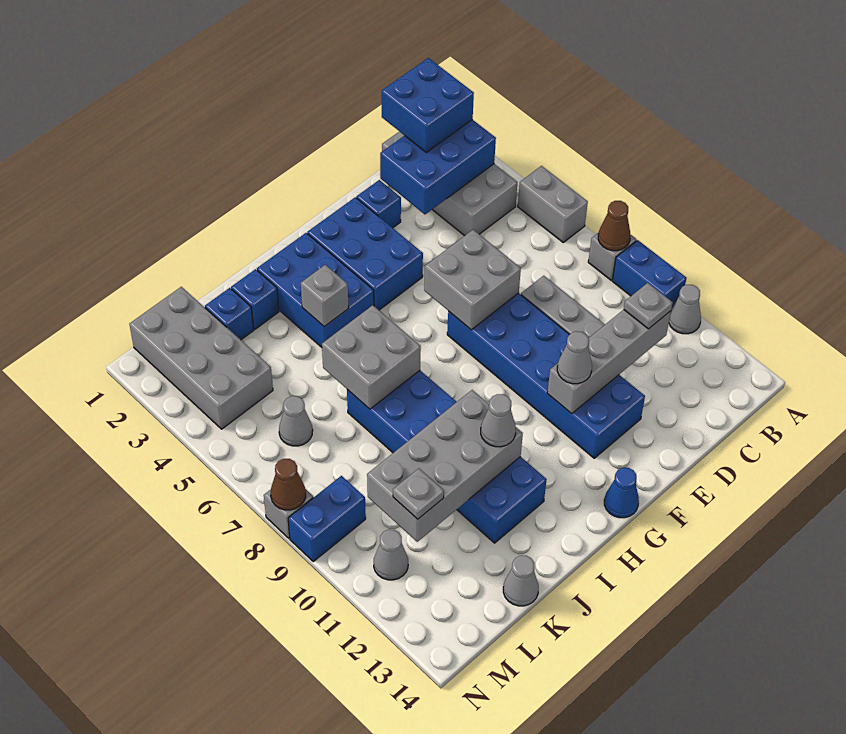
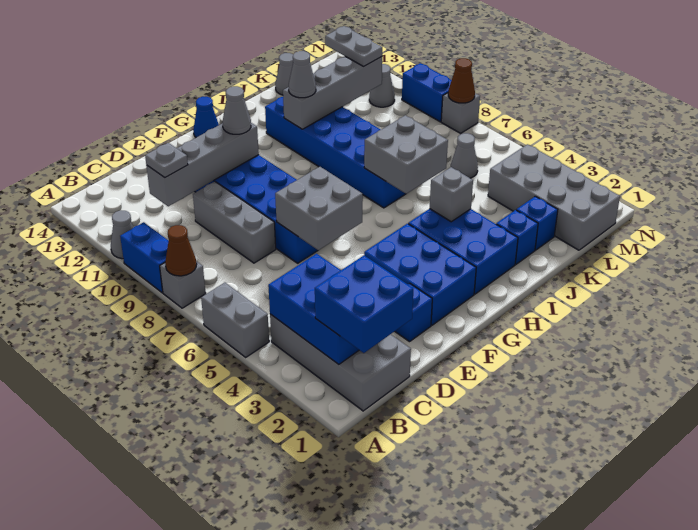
blue 2x3 brick [380,120,496,214] -> blue 2x3 brick turned to [268,254,359,364]
grey 2x4 brick [367,390,523,542] -> grey 1x4 brick [283,56,382,129]
grey 1x1 plate [393,468,444,519] -> grey 1x2 plate [325,26,382,66]
blue 1x2 brick [288,476,366,561] -> blue 1x2 brick turned to [402,63,452,122]

